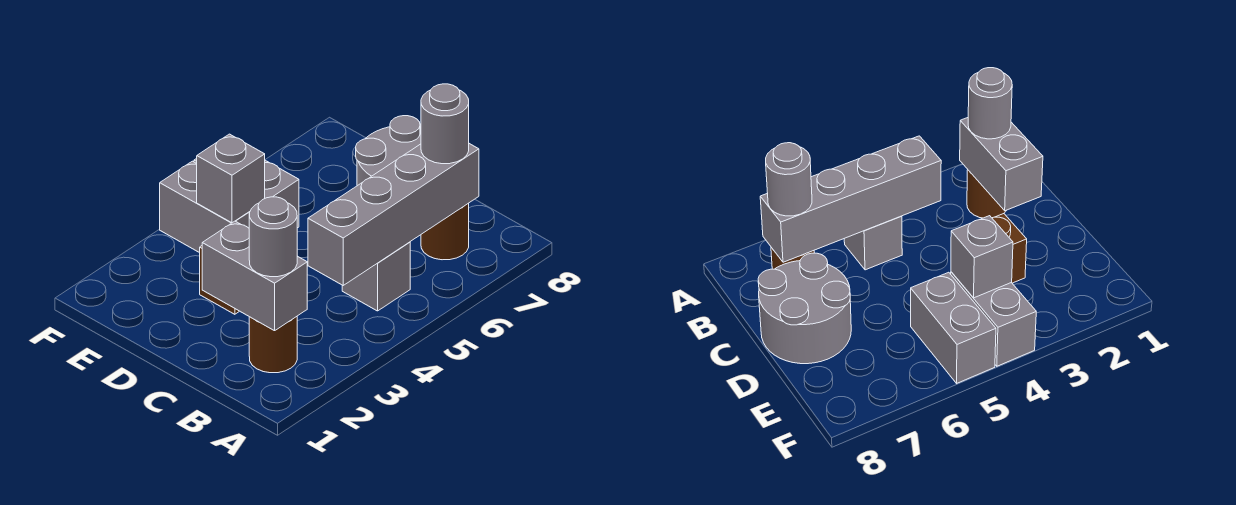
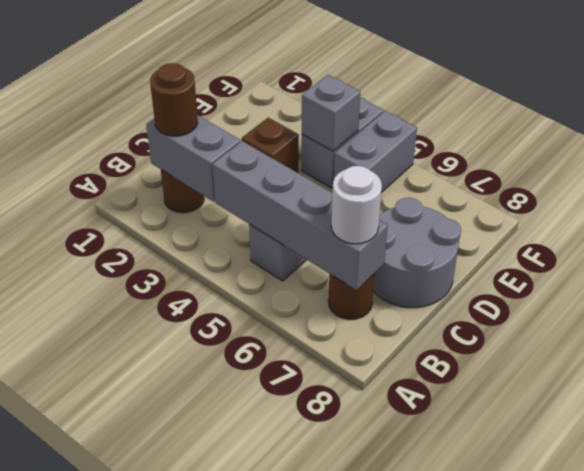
grey 1x2 brick [202,221,307,331] -> grey 1x2 brick turned to [146,115,241,202]
grey 1x1 round brick [249,197,297,277] -> brown 1x1 round brick [150,63,198,136]
grey 1x1 round brick [421,84,469,164] -> white 1x1 round brick [331,166,382,244]

